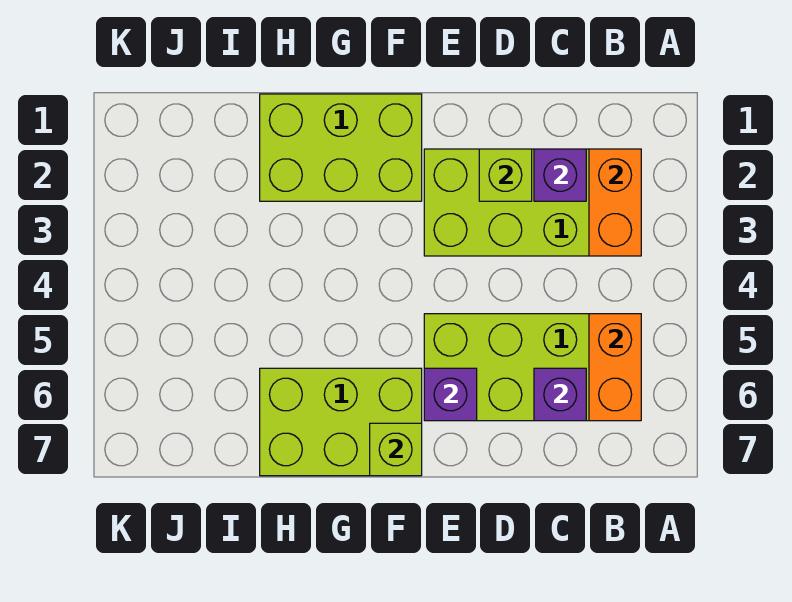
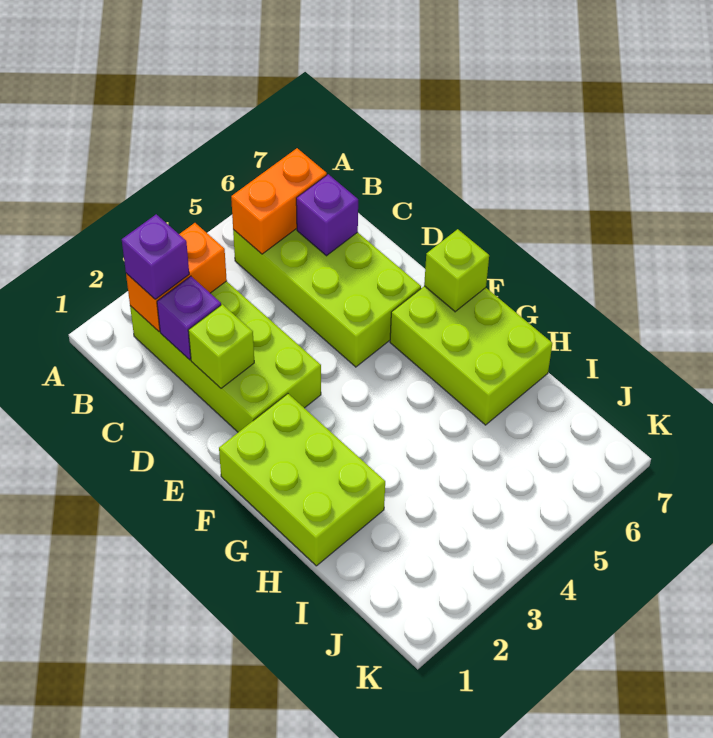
purple 1x1 brick [424,368,477,421] -> purple 1x1 brick moved to [122,214,189,299]

